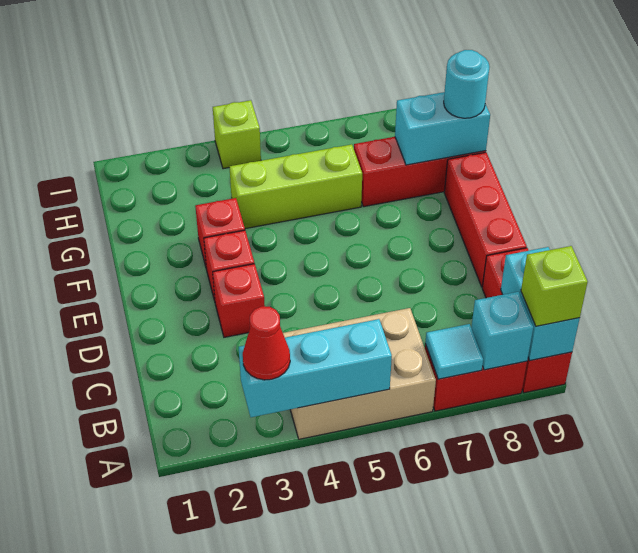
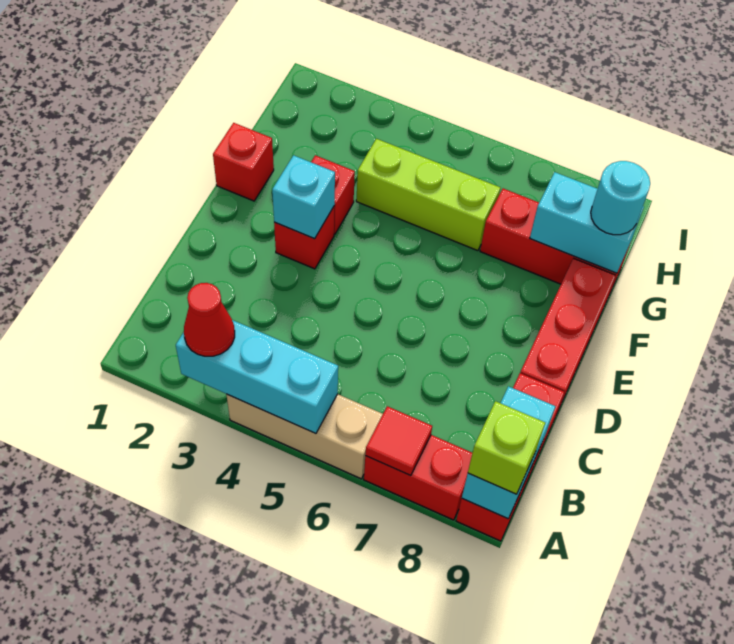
tan 2x3 brick [283,308,436,439] -> tan 1x3 brick [226,394,383,479]
cyan 1x1 tile [425,324,483,379] -> red 1x1 tile [365,406,432,476]
cyan 1x1 brick [471,292,533,370] -> cyan 1x1 brick moved to [272,155,335,239]
red 1x1 brick [213,264,265,337] -> red 1x1 brick moved to [213,123,274,201]
lime 1x1 brick [213,100,261,169] -> none

